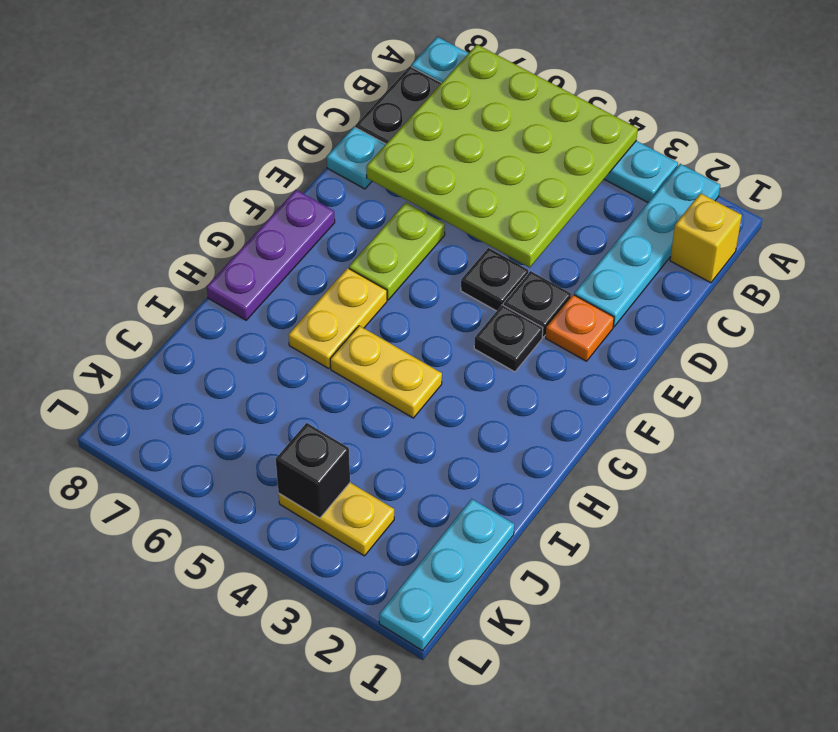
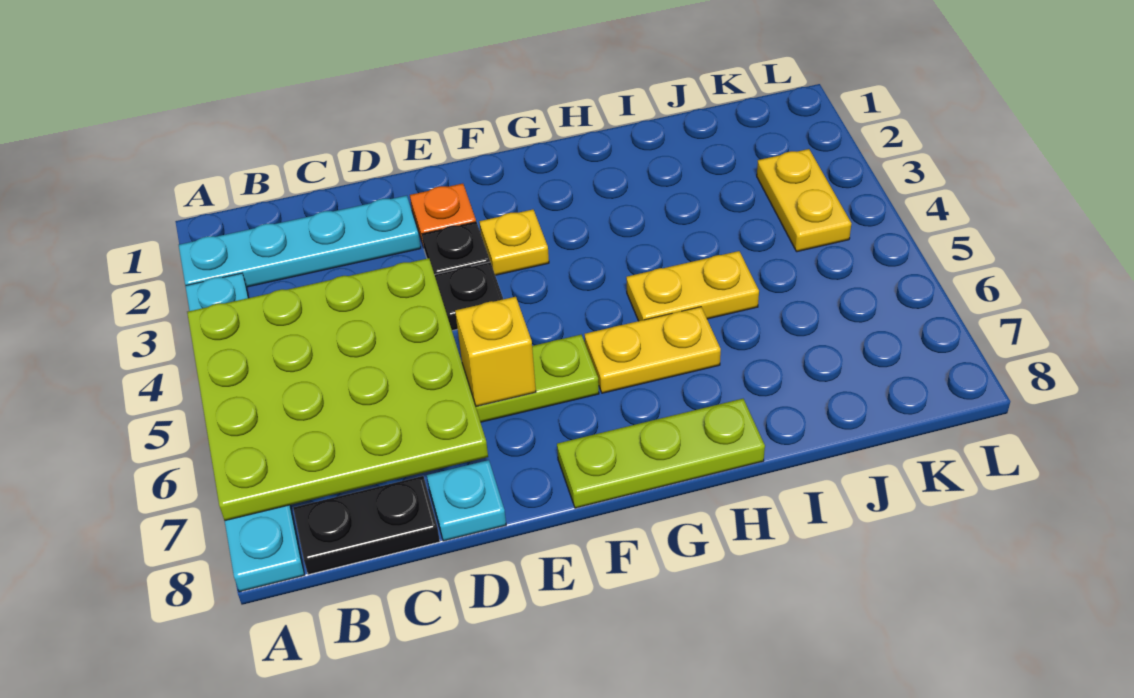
yellow 1x1 brick [670,193,742,283] -> yellow 1x1 brick moved to [455,297,536,406]
black 1x1 plate [474,305,543,372] -> yellow 1x1 plate [479,209,549,275]
purple 1x3 plate [207,190,335,320] -> lime 1x3 plate [557,399,765,508]
yellow 1x2 plate [330,326,442,418] -> yellow 1x2 plate turned to [626,251,759,321]
cyan 1x3 plate [379,499,514,651] -> none
black 1x1 brick [276,423,350,518] -> none

